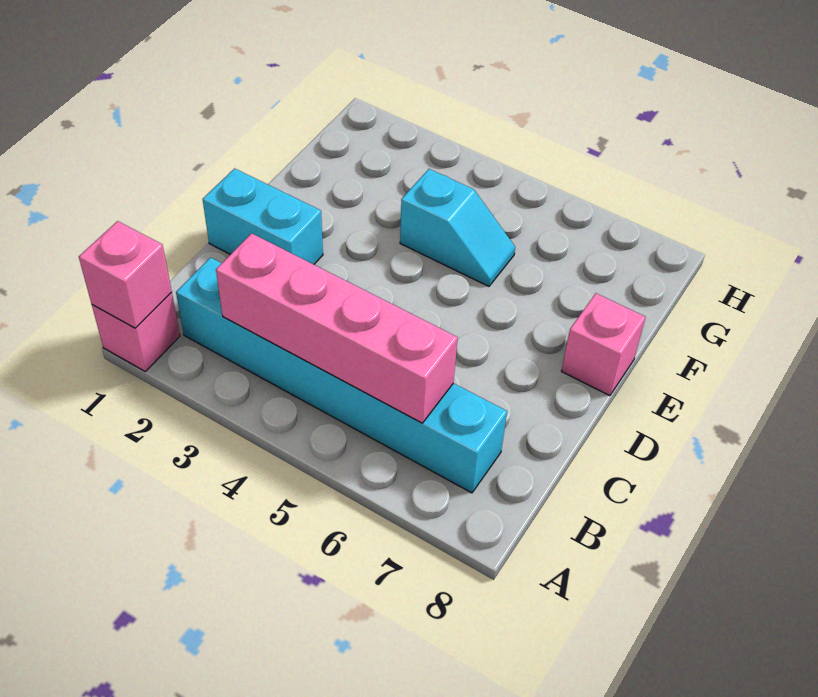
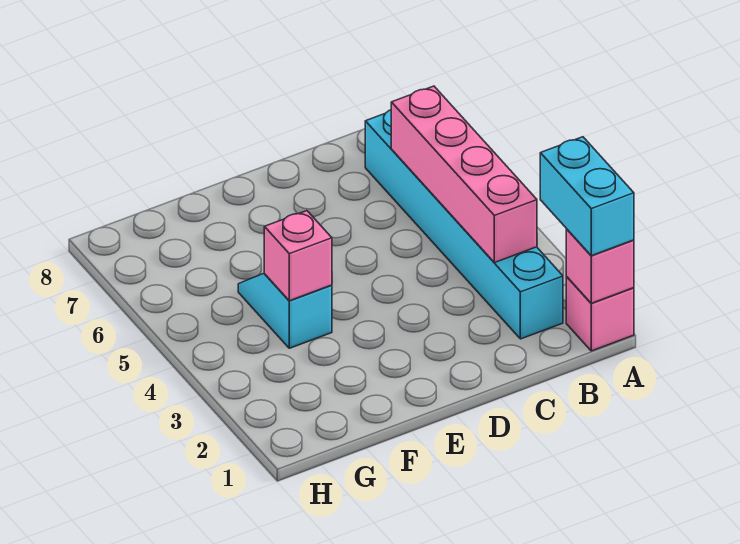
cyan 1x2 brick [203,169,323,264] -> cyan 1x2 brick moved to [540,137,634,256]
pink 1x1 brick [562,293,646,396] -> pink 1x1 brick moved to [264,211,332,301]

